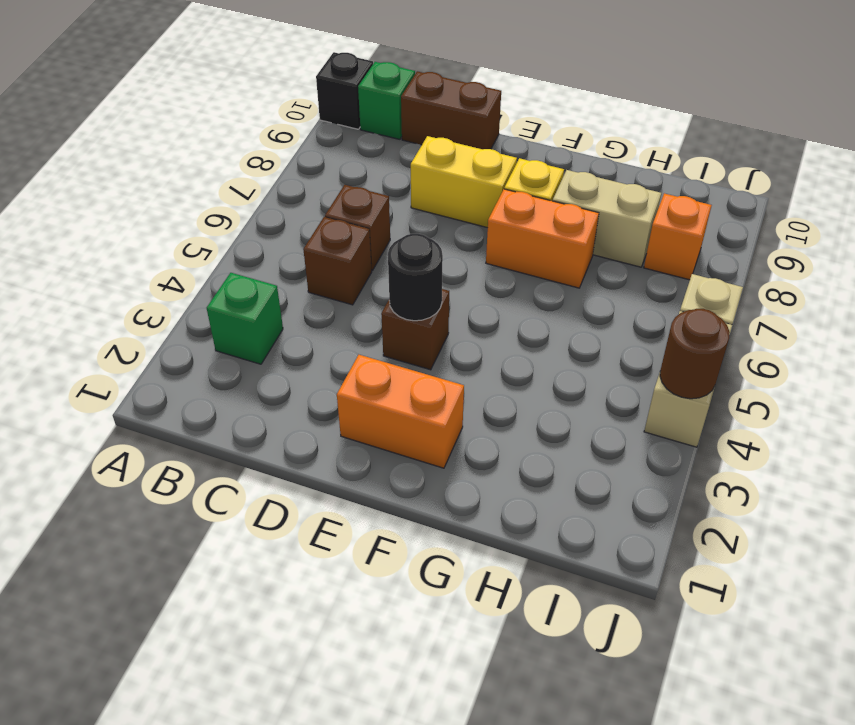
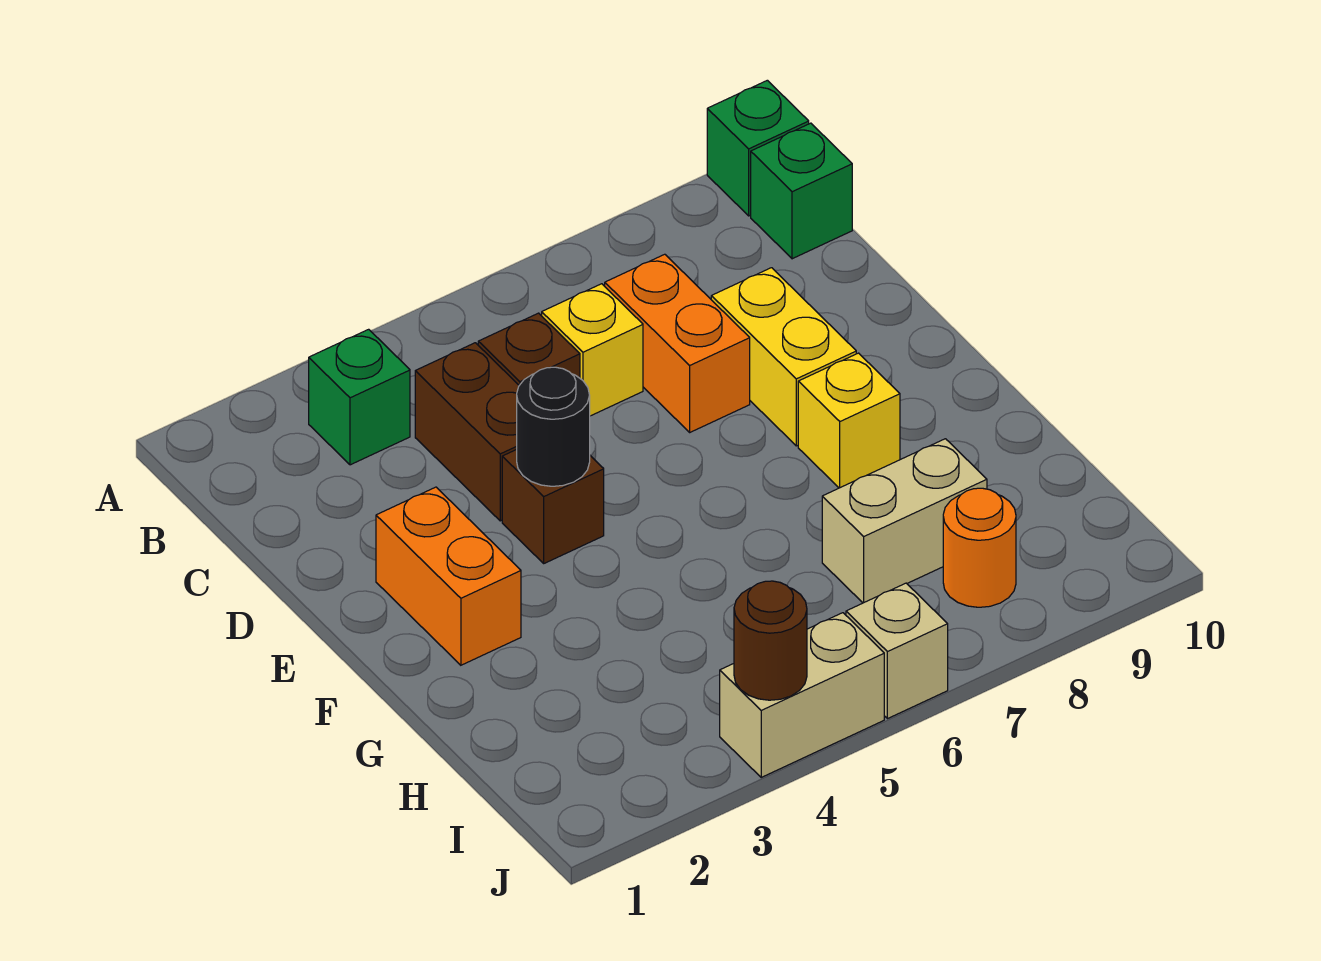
black 1x1 brick [316,52,373,129] -> green 1x1 brick [707,80,809,216]
brown 1x1 brick [325,185,390,271] -> yellow 1x1 brick [542,284,643,416]
brown 1x2 brick [401,71,501,149] -> brown 1x2 brick moved to [415,343,519,521]
orange 1x2 brick [486,189,599,288] -> orange 1x2 brick moved to [605,254,750,432]
tan 1x2 brick [553,170,661,267] -> tan 1x2 brick turned to [822,439,987,603]
orange 1x1 brick [644,193,712,280] -> orange 1x1 round brick [943,488,1016,607]

